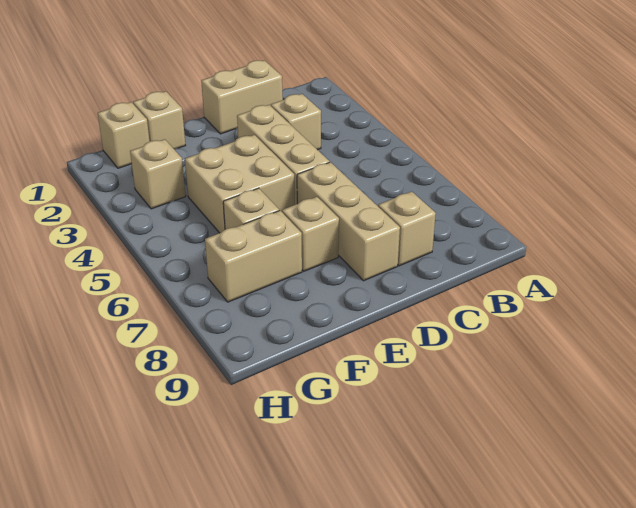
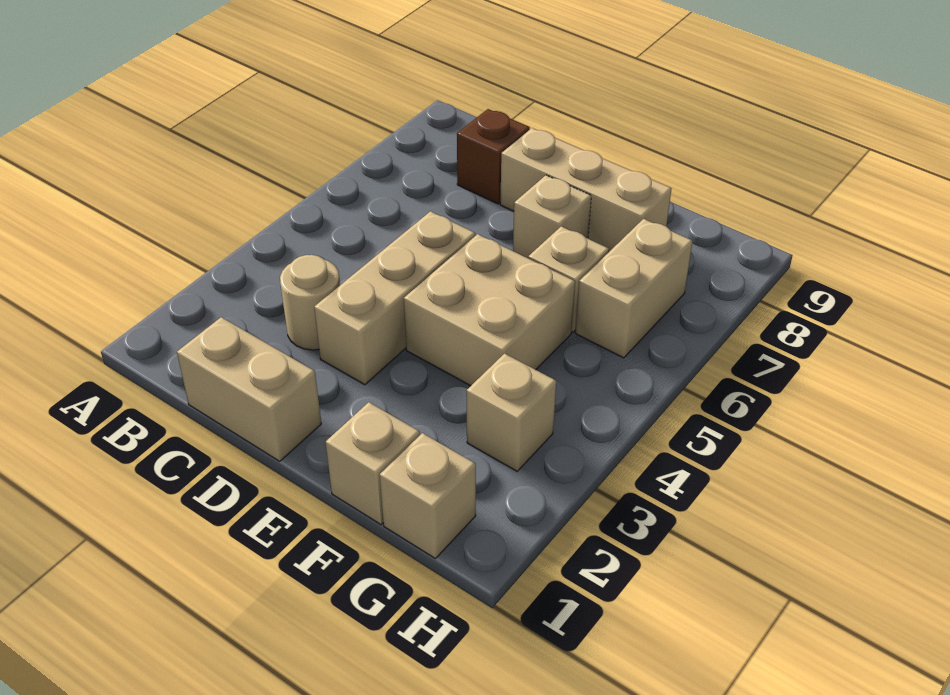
tan 1x1 brick [271,94,321,150] -> tan 1x1 round brick [280,255,340,350]
tan 1x1 brick [378,191,436,266] -> brown 1x1 brick [457,109,530,204]
tan 1x3 brick [297,162,400,281] -> tan 1x3 brick turned to [500,128,671,252]
tan 1x2 brick [205,211,302,302] -> tan 1x2 brick turned to [575,219,693,358]

